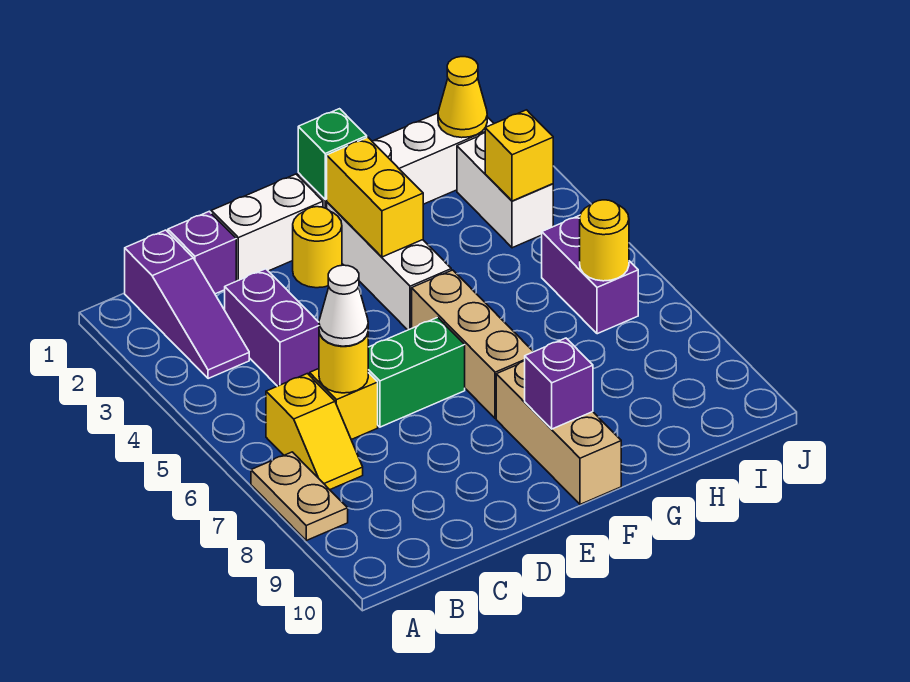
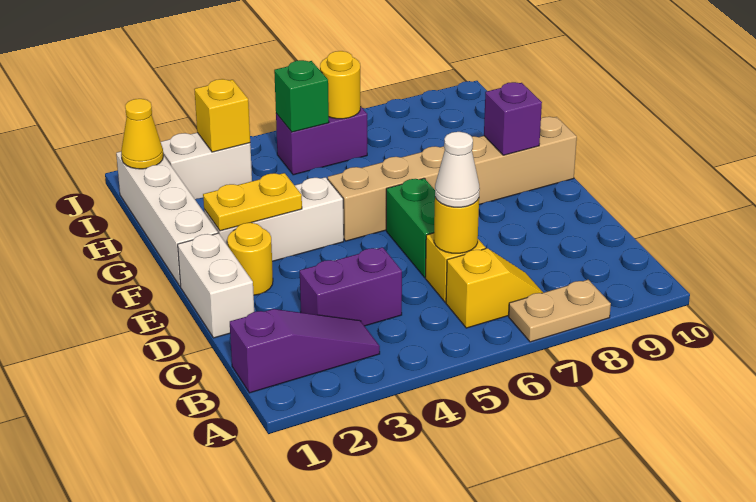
purple 1x1 brick [168,211,236,294] -> none
green 1x1 brick [298,109,367,200] -> green 1x1 brick moved to [274,60,329,132]
yellow 1x2 brick [327,137,423,257] -> yellow 1x2 plate [203,173,302,231]

